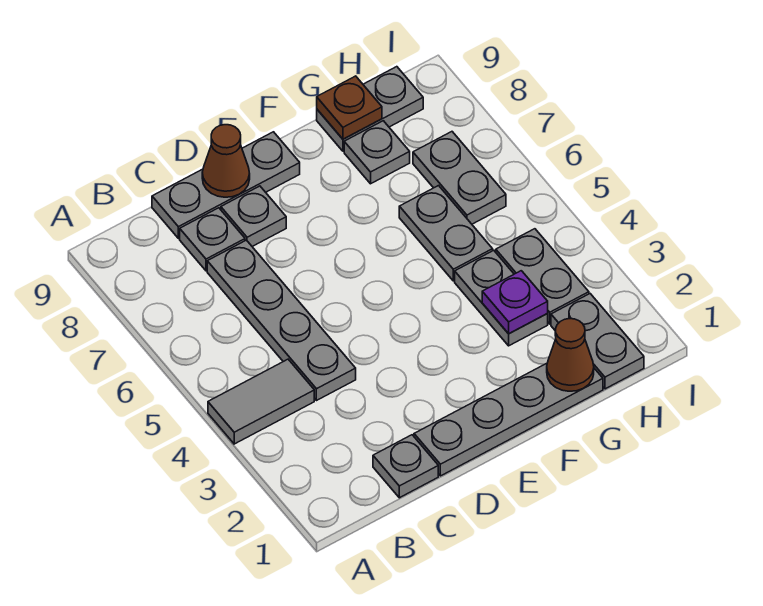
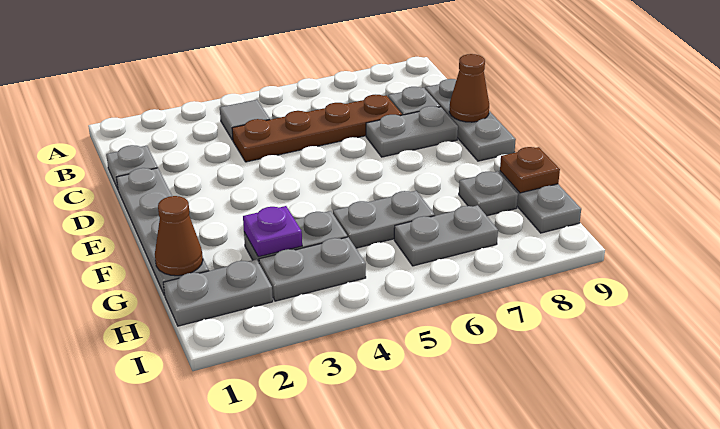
grey 1x2 tile [208,359,314,444] -> grey 1x1 tile [220,100,270,140]
grey 1x4 plate [207,240,356,401] -> brown 1x4 plate [232,95,402,162]
grey 1x1 plate [221,186,286,246] -> grey 1x2 plate [366,106,458,157]

